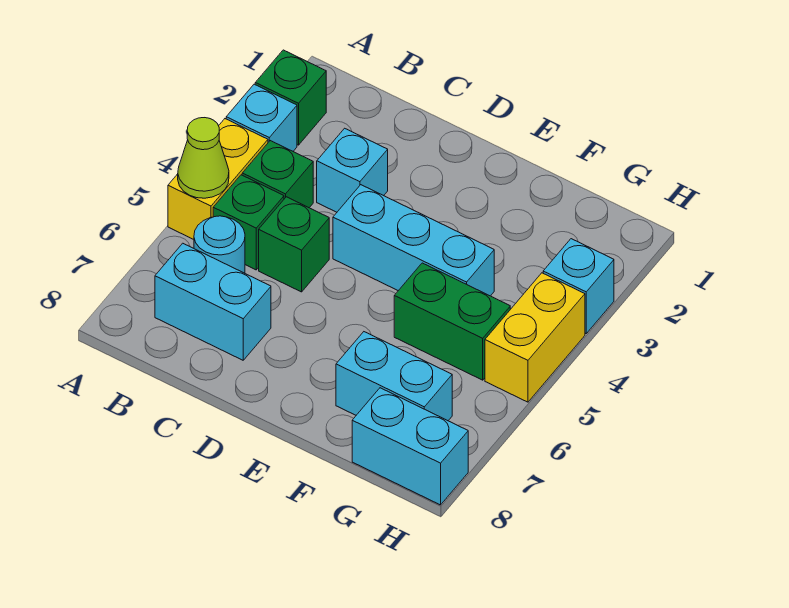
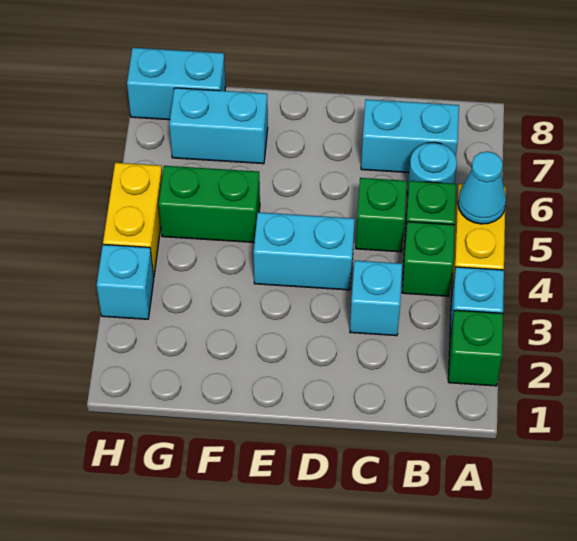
lime 1x1 cone [178,118,229,198] -> cyan 1x1 cone [458,151,506,224]
cyan 1x3 brick [333,185,494,296] -> cyan 1x2 brick [254,212,355,290]

